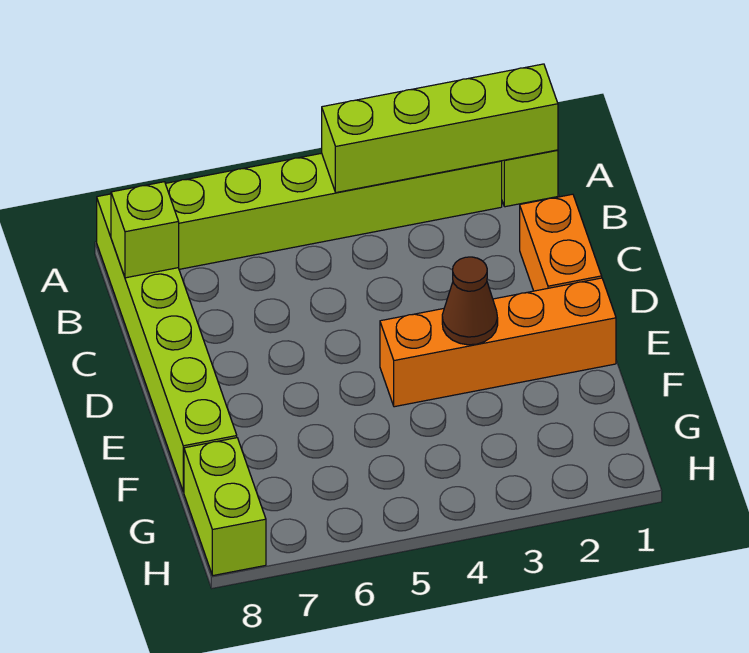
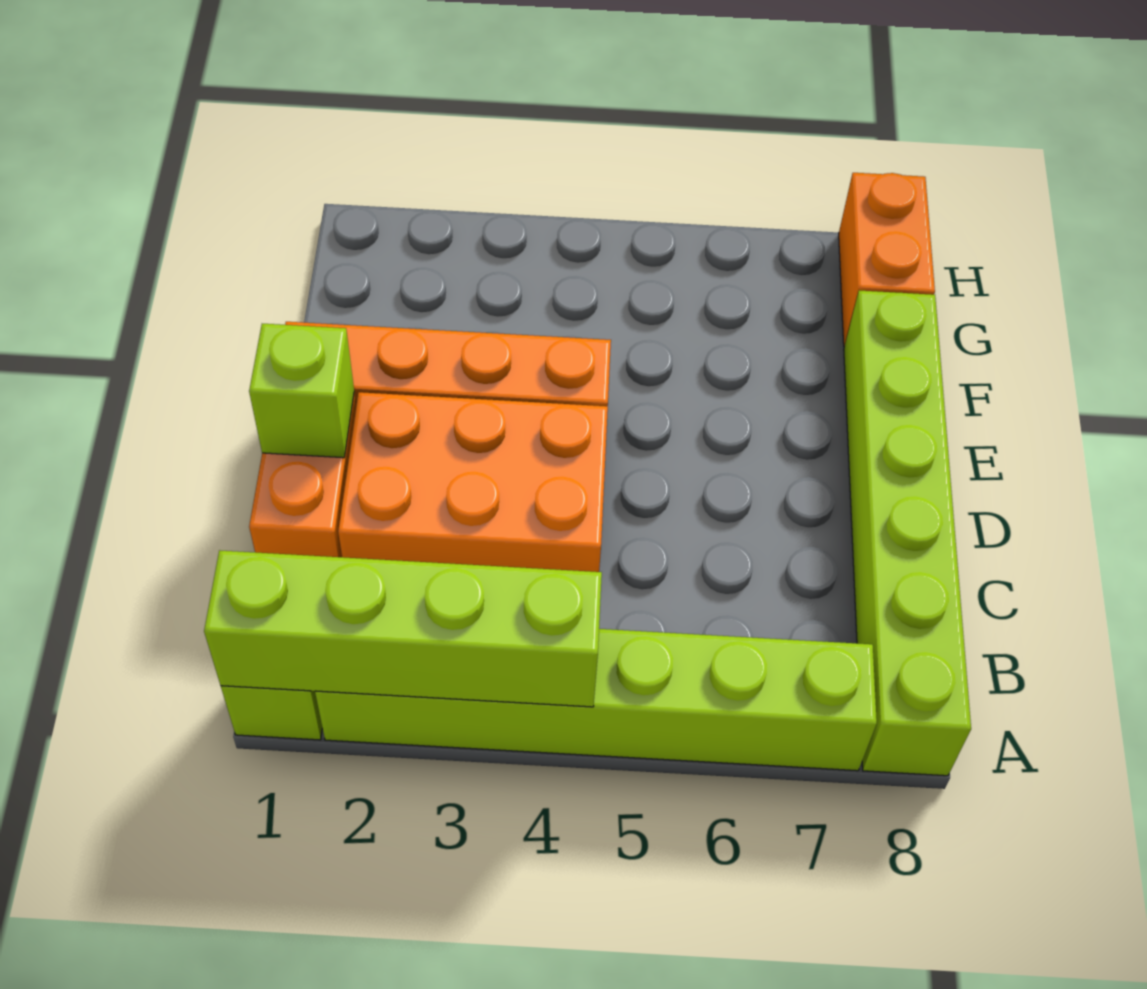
lime 1x1 brick [111,182,179,278] -> lime 1x1 brick moved to [249,324,354,458]
none -> orange 2x3 brick [338,392,608,572]
brown 1x1 cone [442,257,498,345] -> none
lime 1x2 brick [184,438,266,575] -> orange 1x2 brick [839,173,935,347]

